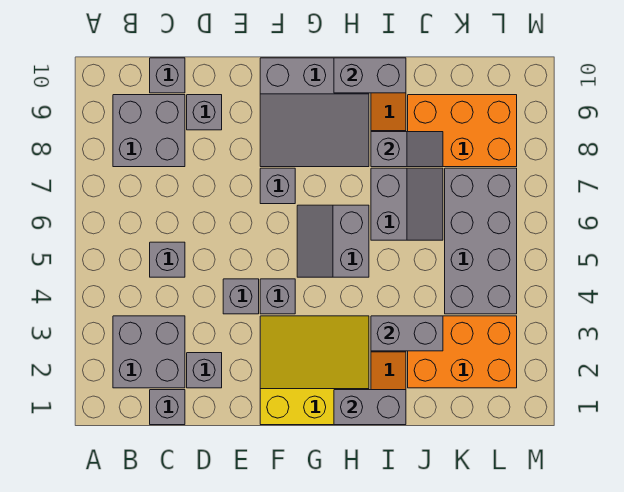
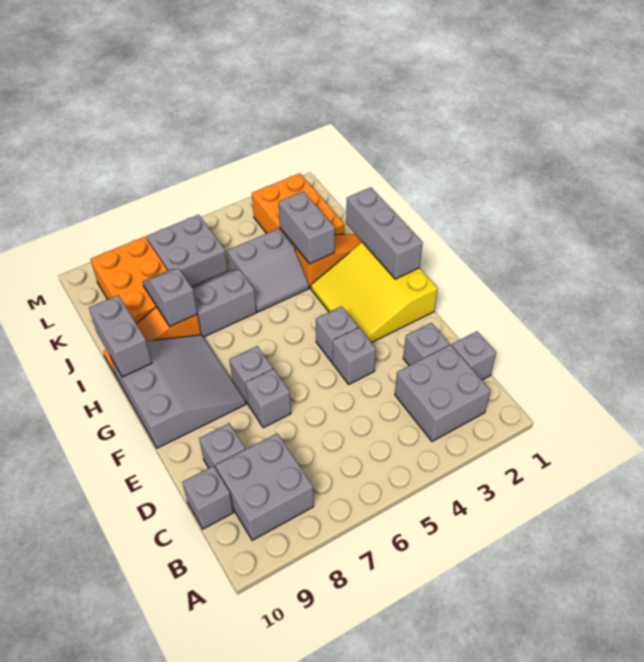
grey 1x1 brick [150,242,185,277] -> grey 1x1 brick moved to [245,369,291,428]
grey 2x2 slope [297,205,369,277] -> grey 2x2 slope moved to [227,228,309,312]
grey 1x2 brick [334,390,406,425] -> grey 1x3 brick [346,187,423,279]
grey 2x4 brick [445,168,517,314] -> grey 2x2 brick [147,215,228,287]

